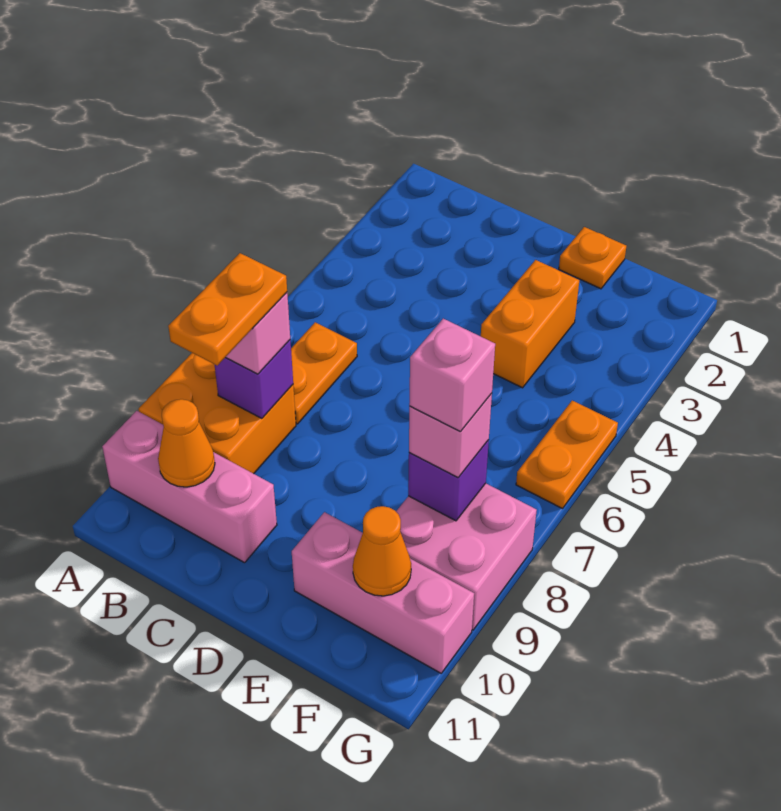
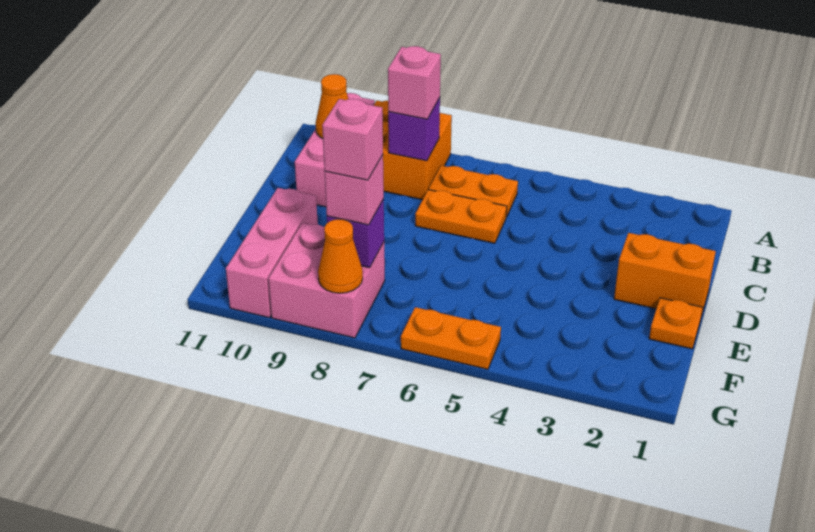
orange 1x2 plate [168,253,287,365] -> orange 1x2 plate moved to [415,190,507,243]
orange 1x2 brick [481,260,579,388] -> orange 1x2 brick moved to [614,233,716,316]
orange 1x1 cone [353,506,411,596] -> orange 1x1 cone moved to [318,219,363,293]

